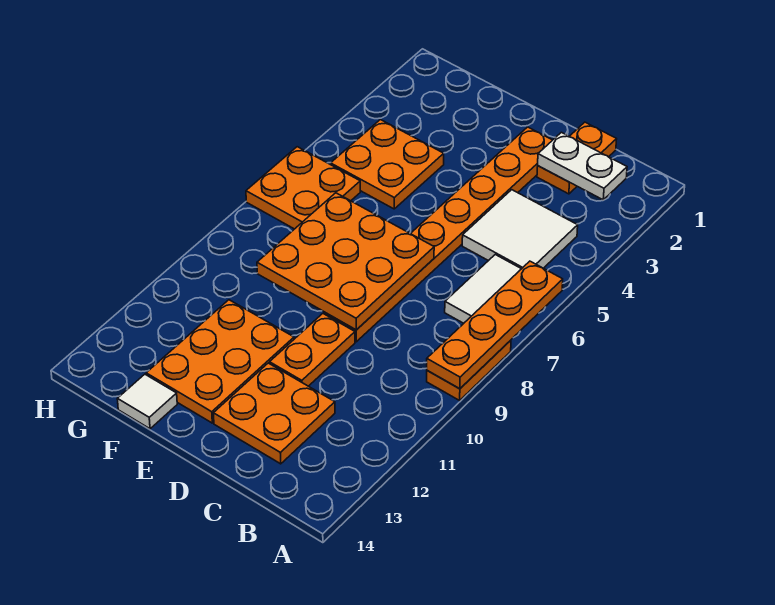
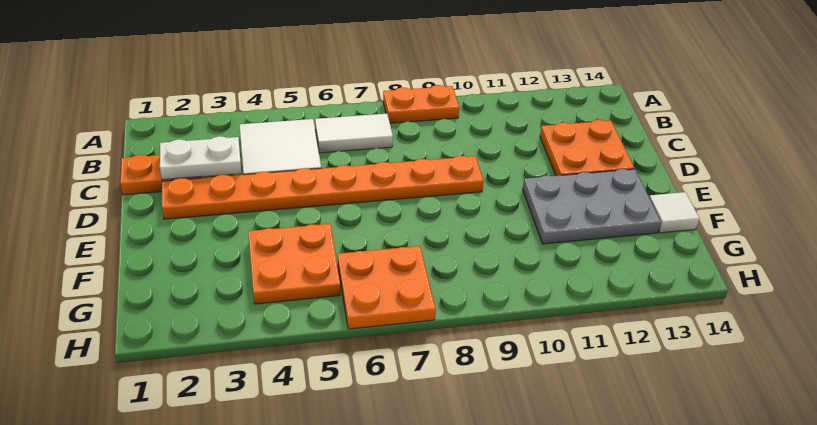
orange 1x4 plate [427,261,563,389] -> none
white 1x2 plate [538,132,627,200] -> white 1x2 plate turned to [160,136,241,180]
orange 3x3 plate [257,193,434,330] -> none
orange 1x2 plate [270,314,355,386] -> none
orange 2x3 plate [146,300,294,423] -> grey 2x3 plate [523,169,661,244]

